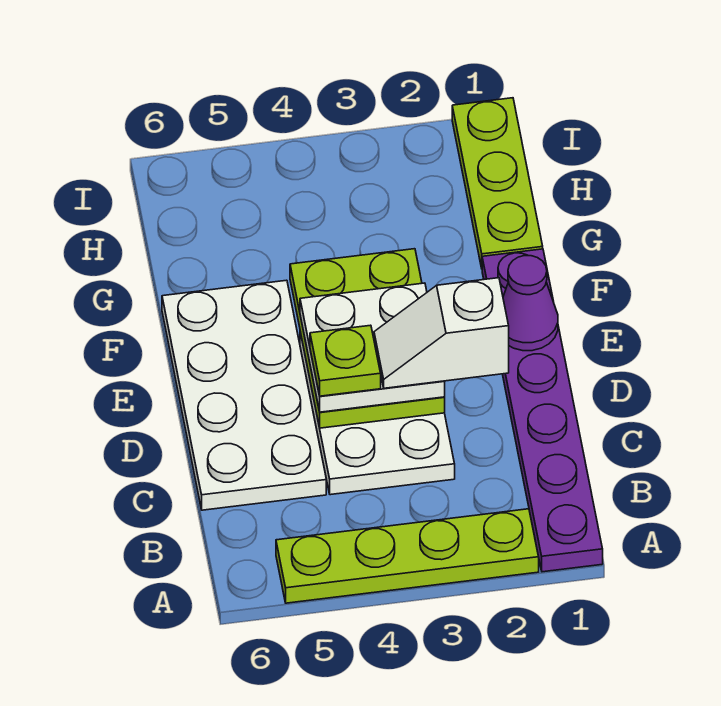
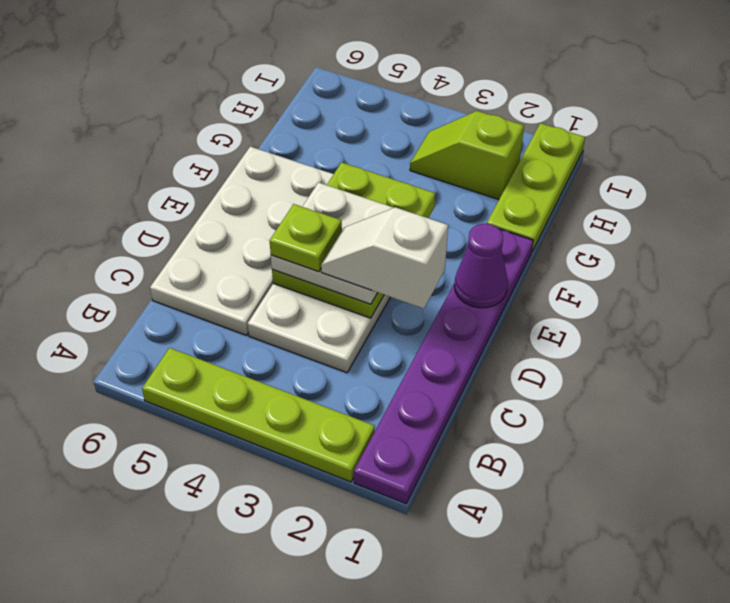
none -> lime 1x2 slope [410,111,524,199]

